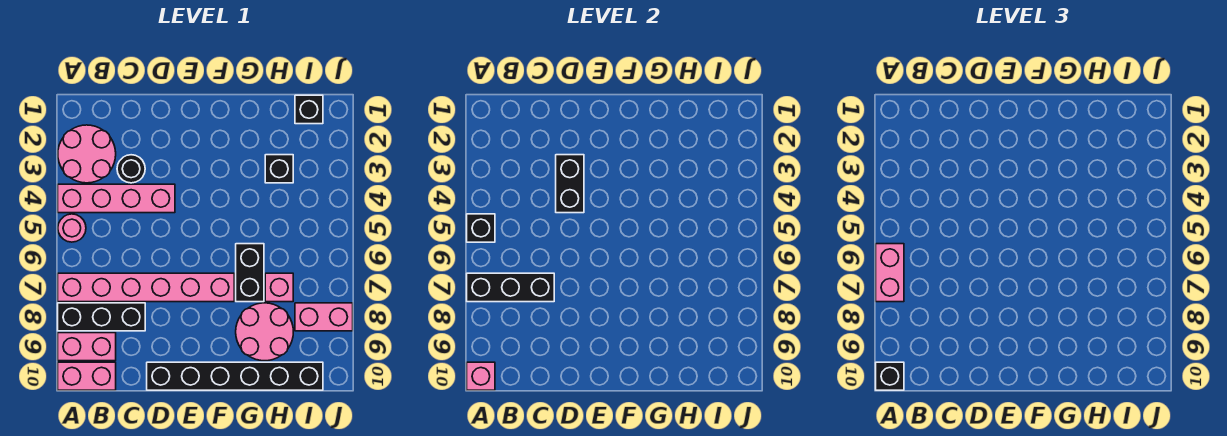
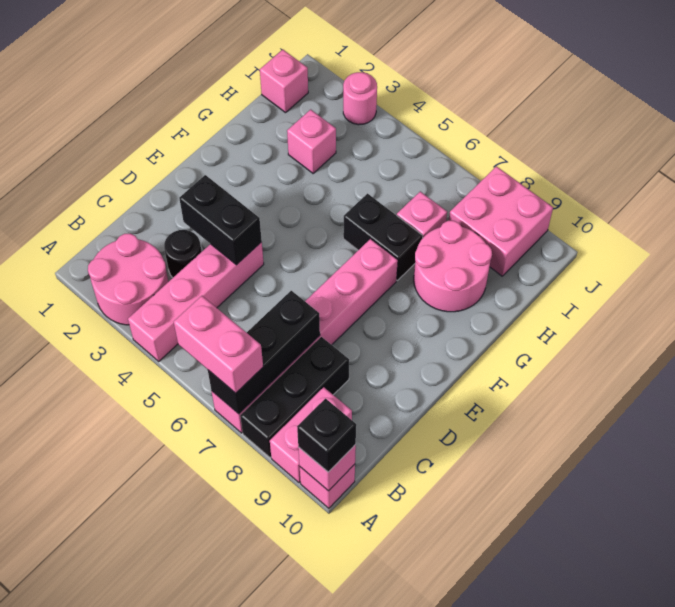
pink 1x1 round brick [58,214,86,242] -> pink 1x1 round brick moved to [343,72,377,125]
black 1x1 brick [467,214,495,242] -> none
pink 1x2 brick [58,362,116,390] -> pink 1x1 brick [300,464,355,508]
black 1x6 brick [147,362,323,390] -> none
black 1x1 brick [265,155,293,183] -> pink 1x1 brick [287,110,336,173]
black 1x1 brick [295,95,323,124] -> pink 1x1 brick [260,50,308,113]
pink 1x2 brick [295,303,353,331] -> pink 2x2 brick [449,166,553,276]

